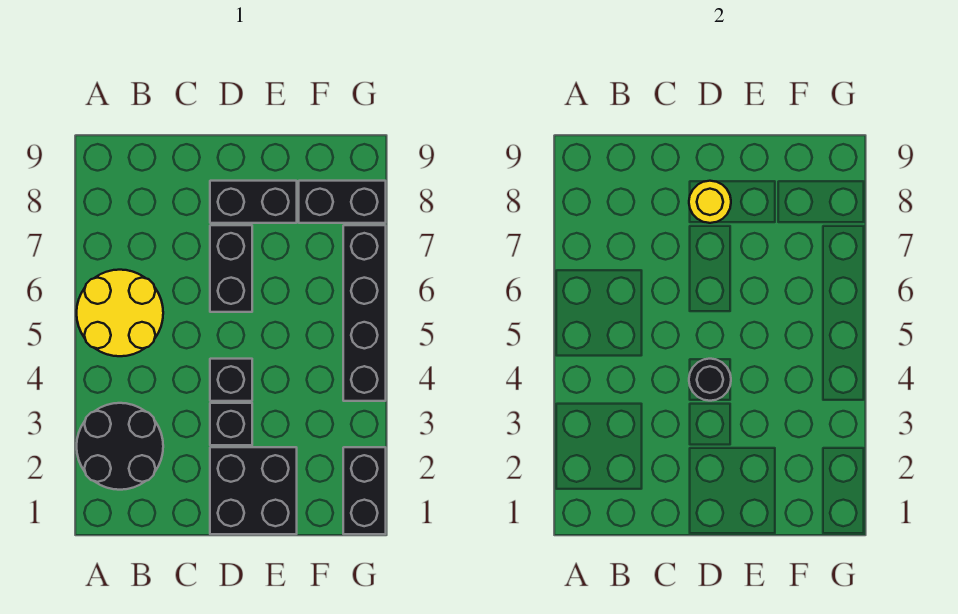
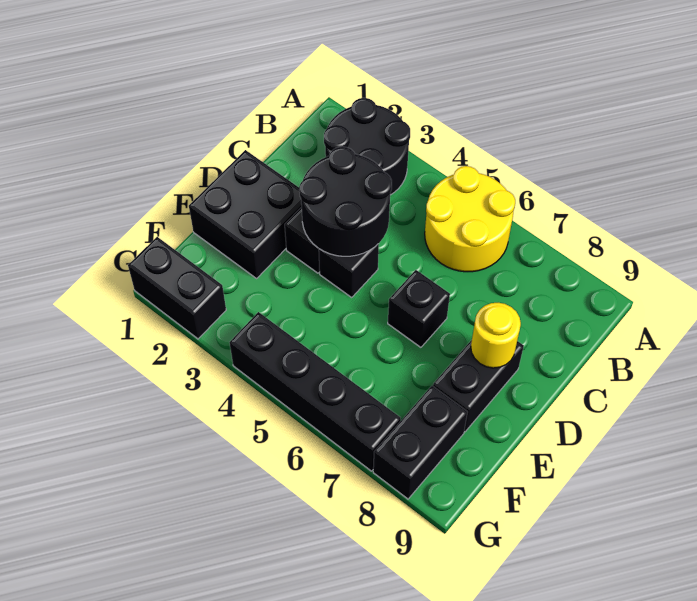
black 1x1 round brick [689,359,731,401] -> black 2x2 round brick [299,147,392,256]
black 1x2 brick [210,225,252,312] -> black 1x1 brick [388,270,450,347]

